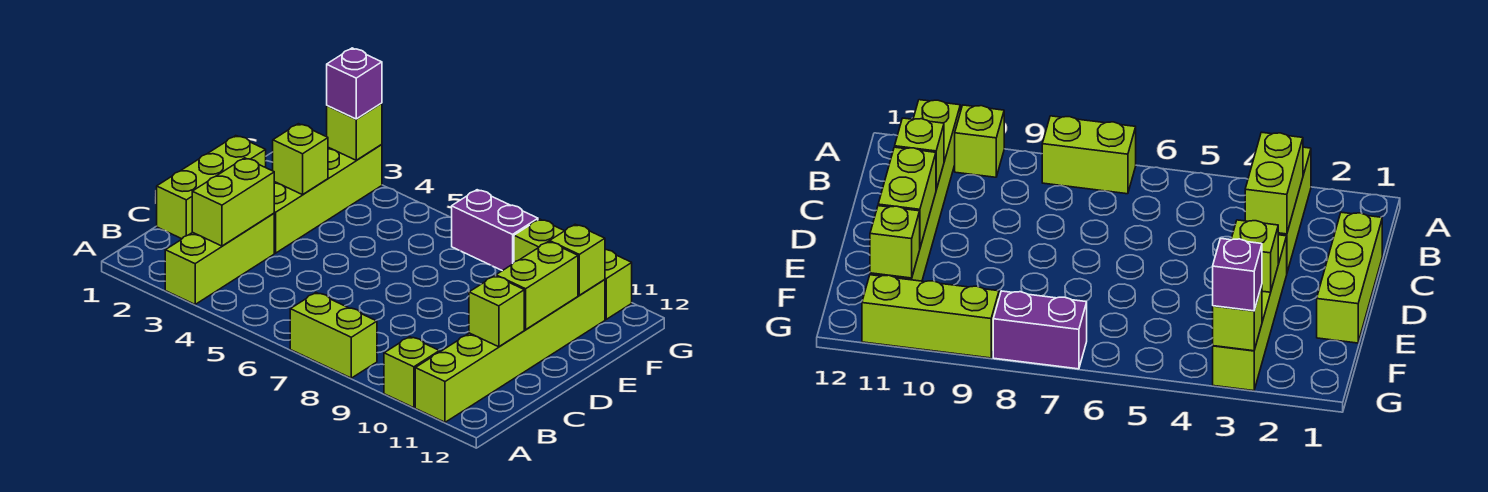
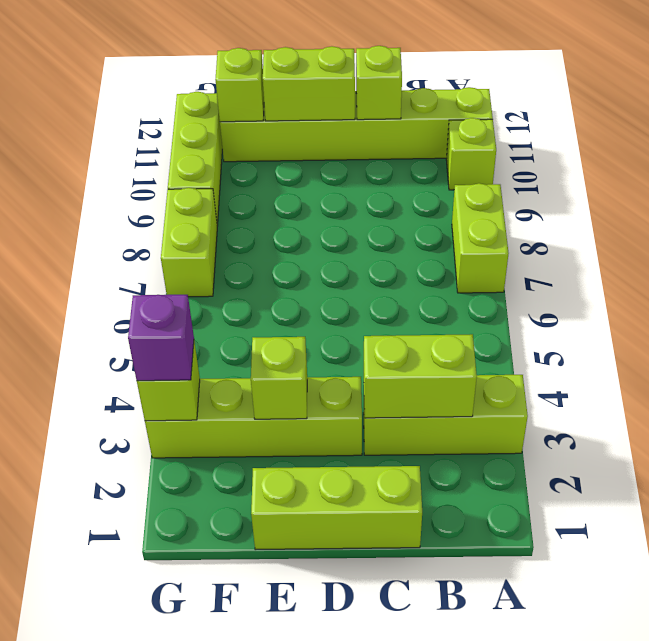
purple 1x2 brick [452,190,538,271] -> lime 1x2 brick [161,188,217,297]

